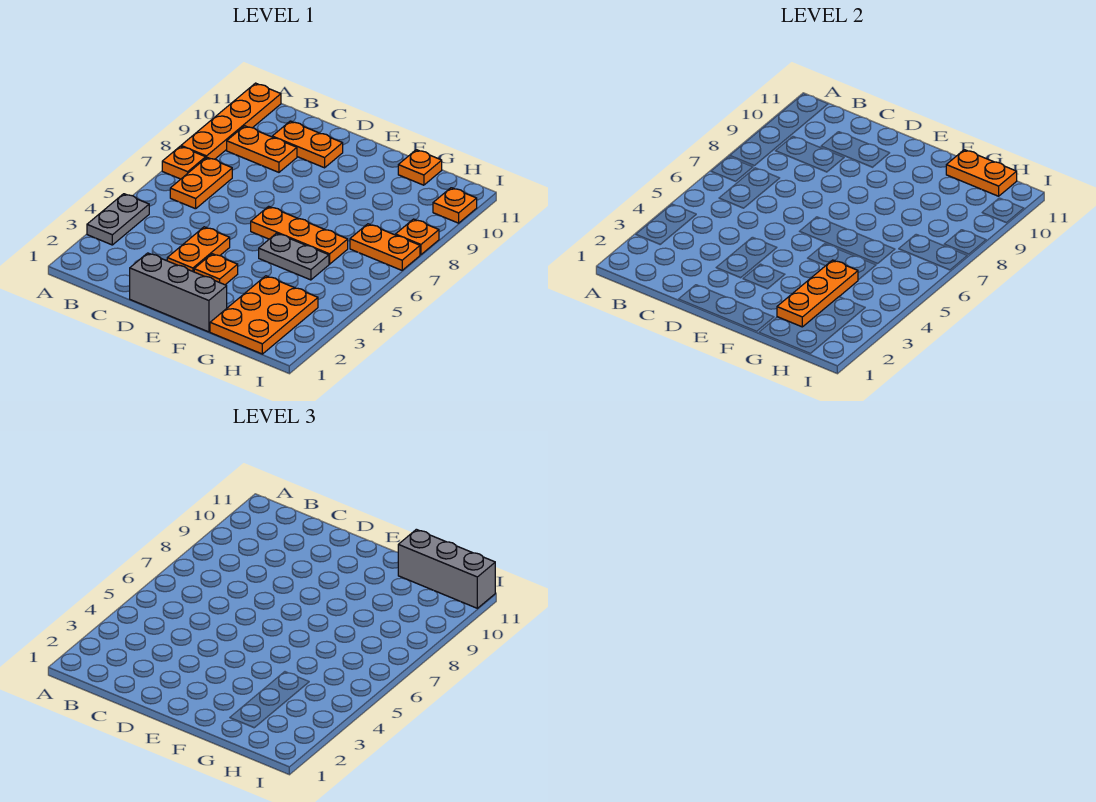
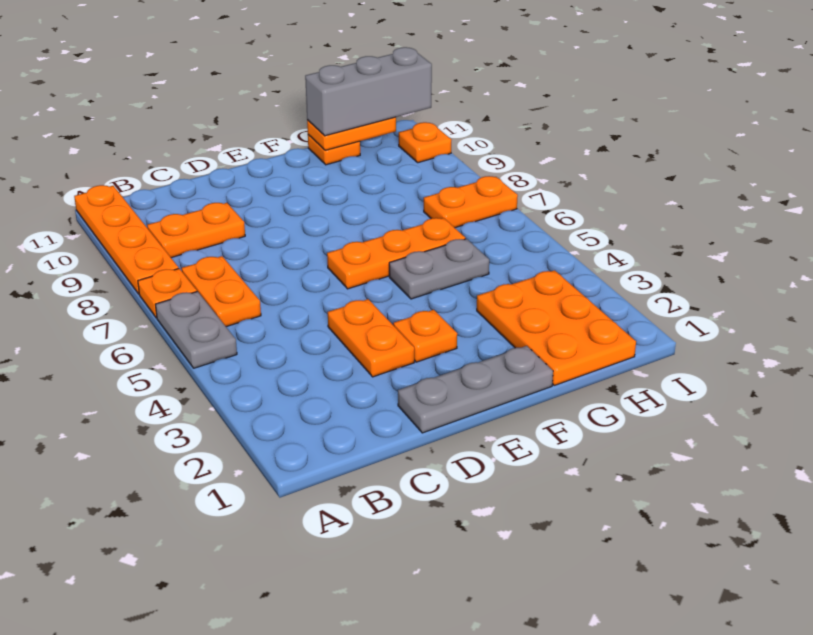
grey 1x2 plate [87,194,149,245] -> grey 1x2 plate moved to [155,292,237,368]
orange 1x2 plate [272,121,343,168] -> none
grey 1x3 brick [130,253,227,332] -> grey 1x3 plate [398,346,553,433]
orange 1x3 plate [777,260,858,327] -> none
orange 1x1 plate [396,219,439,255] -> none

